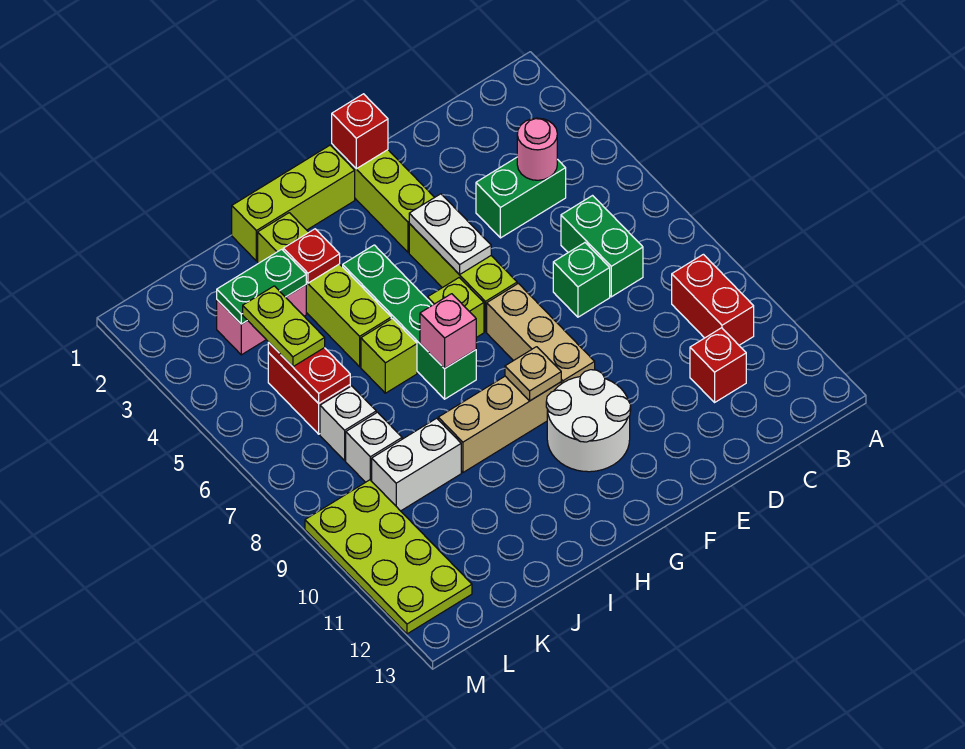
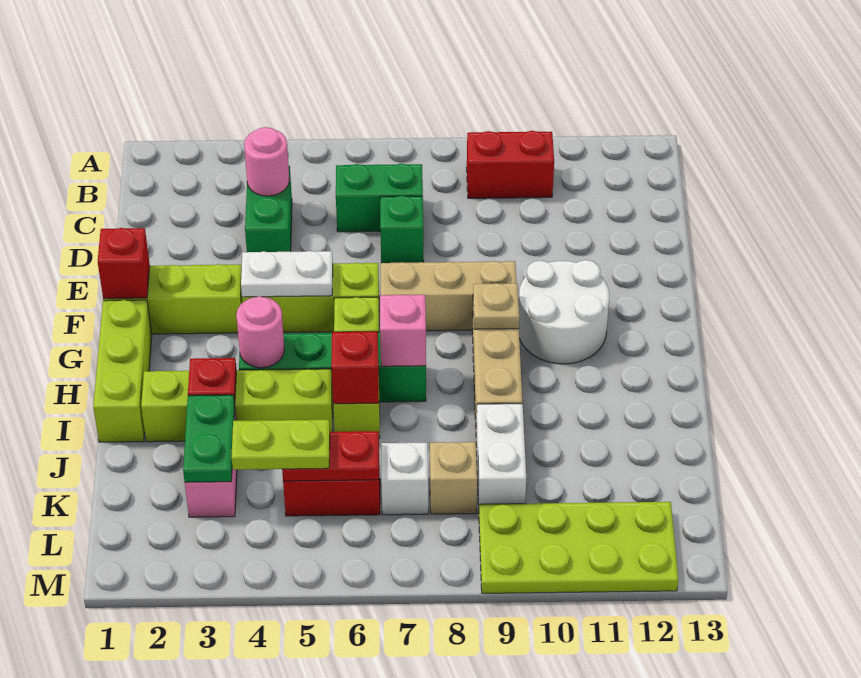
red 1x1 brick [690,328,746,402] -> red 1x1 brick moved to [331,332,379,404]
none -> pink 1x1 round brick [236,296,284,368]
white 1x1 brick [346,412,402,482] -> tan 1x1 brick [430,442,477,514]

